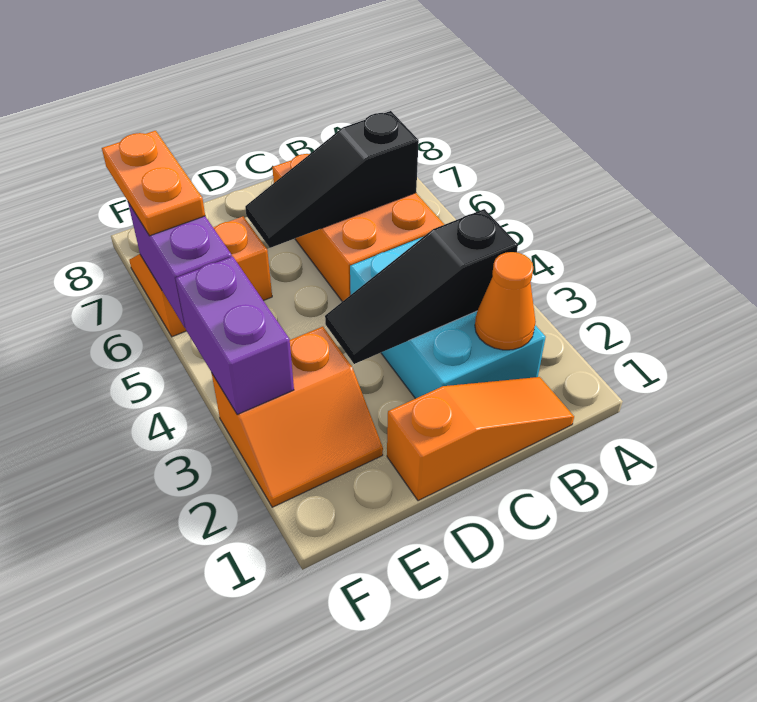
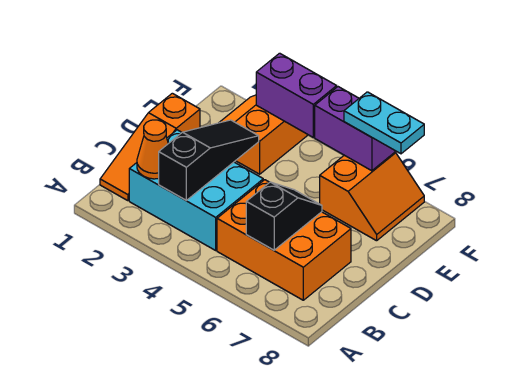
black 1x3 slope [245,111,419,248] -> black 1x2 slope [246,182,322,250]
orange 1x2 plate [102,131,205,236] -> cyan 1x2 plate [344,92,424,154]

